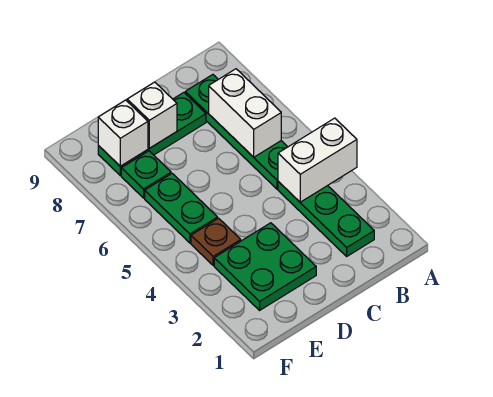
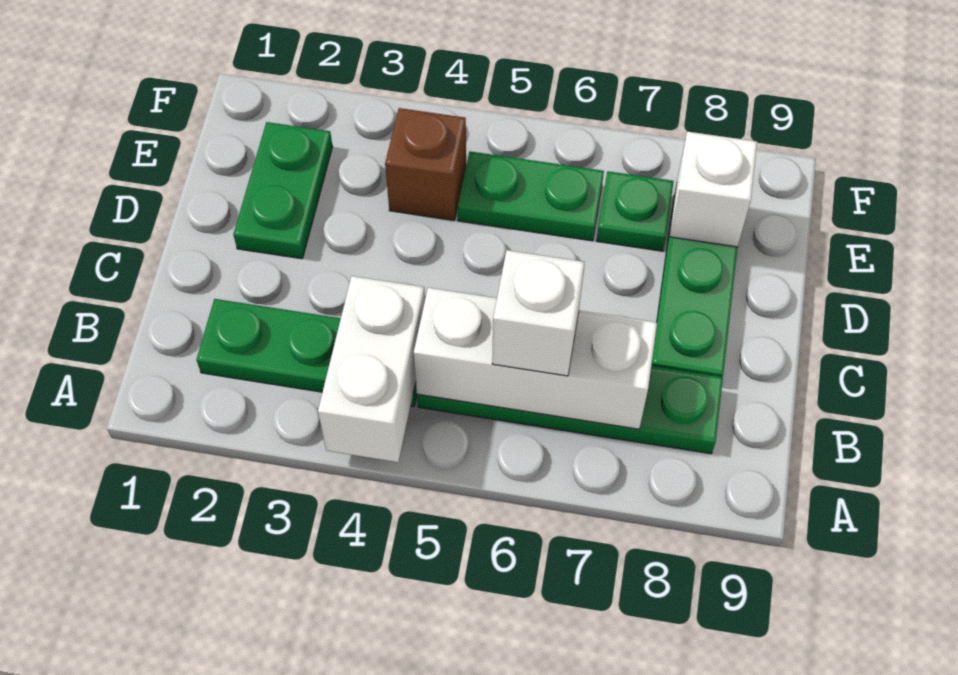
white 1x2 brick [209,69,281,157] -> white 1x3 brick [414,288,657,429]
green 2x2 plate [214,223,316,310] -> green 1x2 plate [233,122,332,259]
white 1x1 brick [127,82,177,148] -> white 1x1 brick moved to [492,250,585,376]
brown 1x1 plate [191,218,241,266] -> brown 1x1 brick [385,108,466,220]

